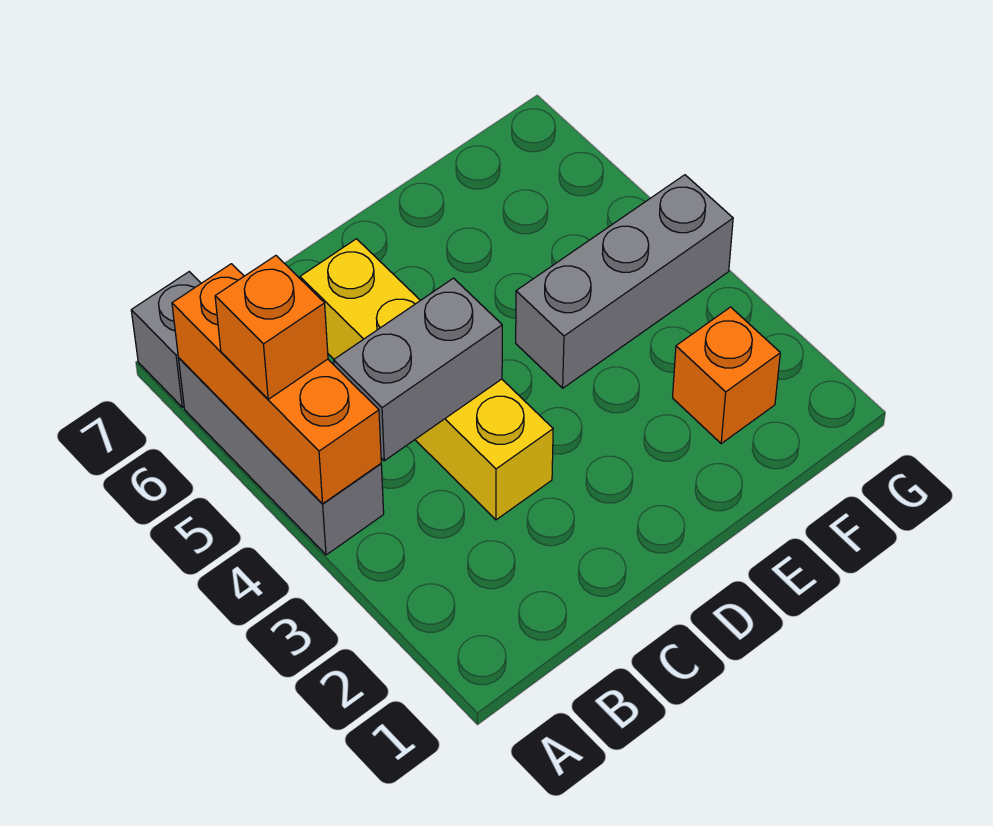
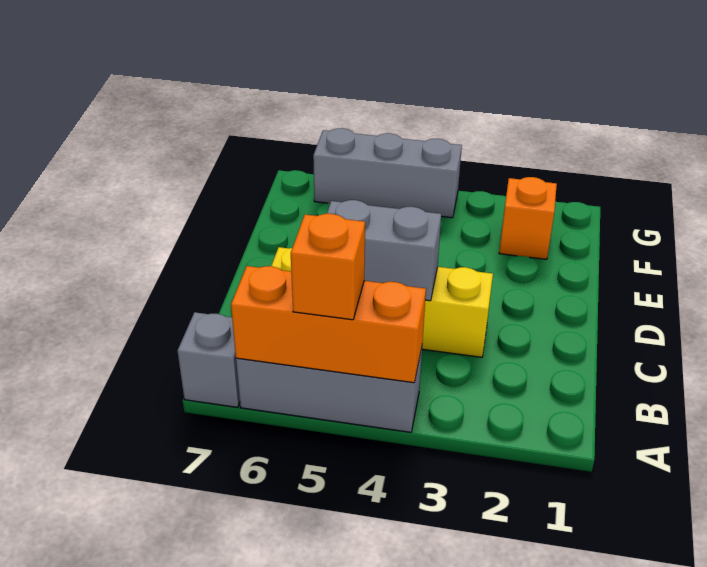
grey 1x2 brick [334,278,502,461] -> grey 1x2 brick turned to [327,200,441,301]
grey 1x3 brick [516,175,733,388] -> grey 1x3 brick turned to [313,128,462,218]

